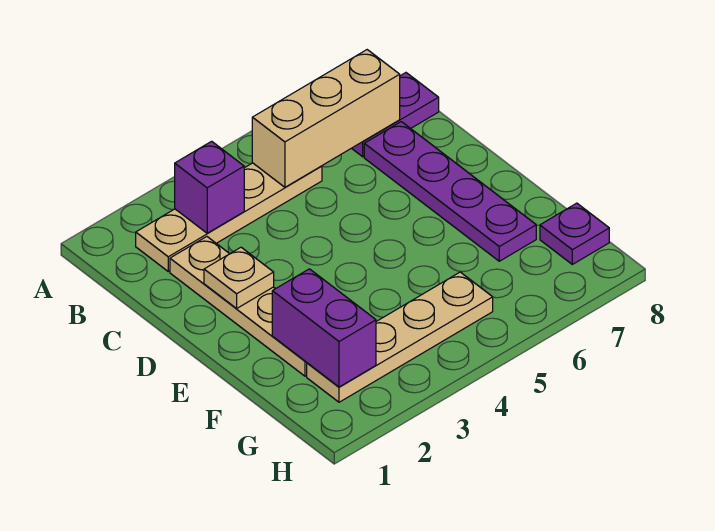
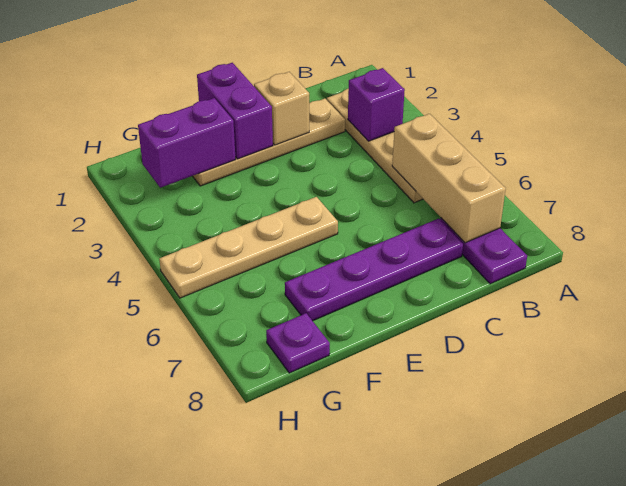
tan 1x1 plate [204,247,274,308] -> tan 1x1 brick [254,72,309,145]
none -> purple 1x2 brick [197,63,273,159]
tan 1x4 plate [307,272,493,402] -> tan 1x4 plate turned to [159,197,338,298]

